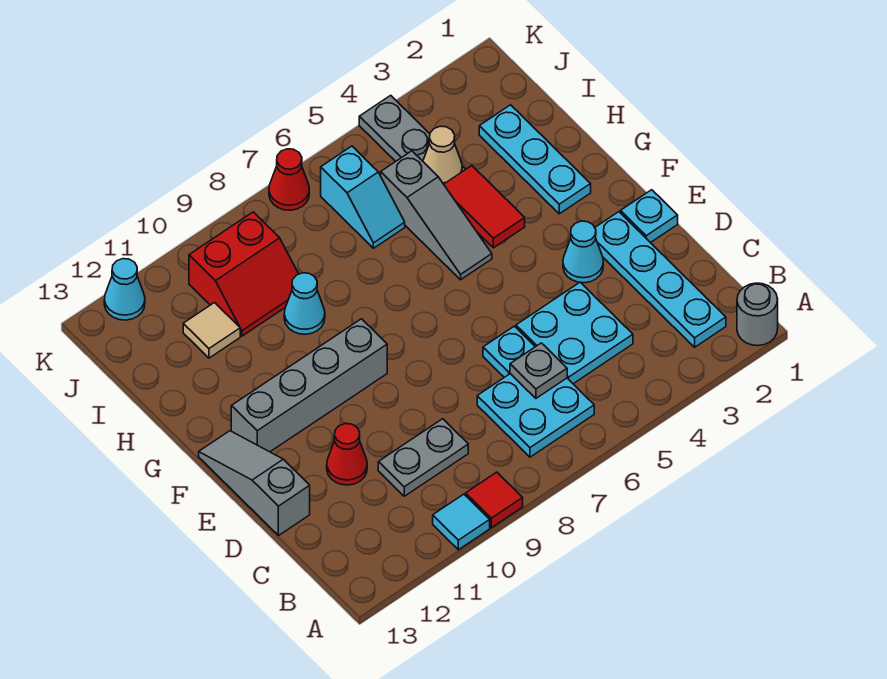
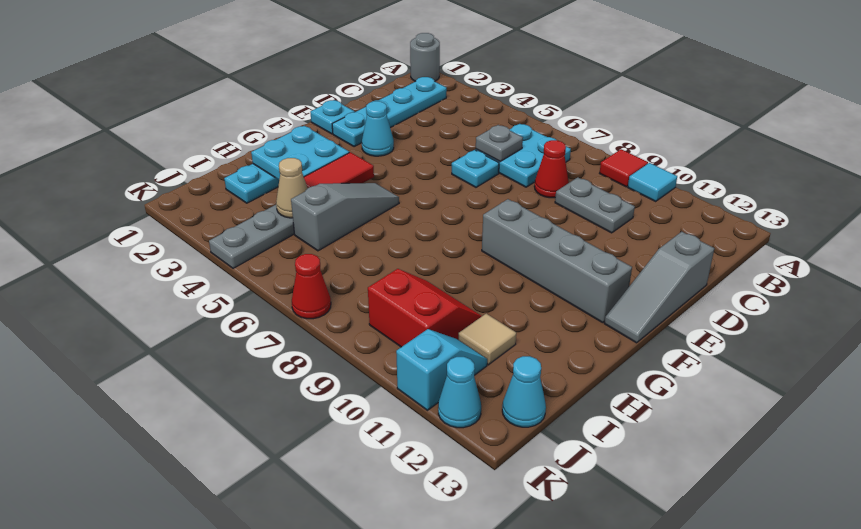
cyan 2x2 plate [516,282,633,384] -> cyan 2x2 plate moved to [251,126,349,180]
red 1x1 cone [327,424,367,485] -> red 1x1 cone moved to [534,140,569,198]
cyan 1x1 cone [284,273,325,334] -> cyan 1x1 cone moved to [502,356,546,427]
cyan 1x2 slope [321,146,405,248] -> cyan 1x2 slope moved to [396,329,487,410]

